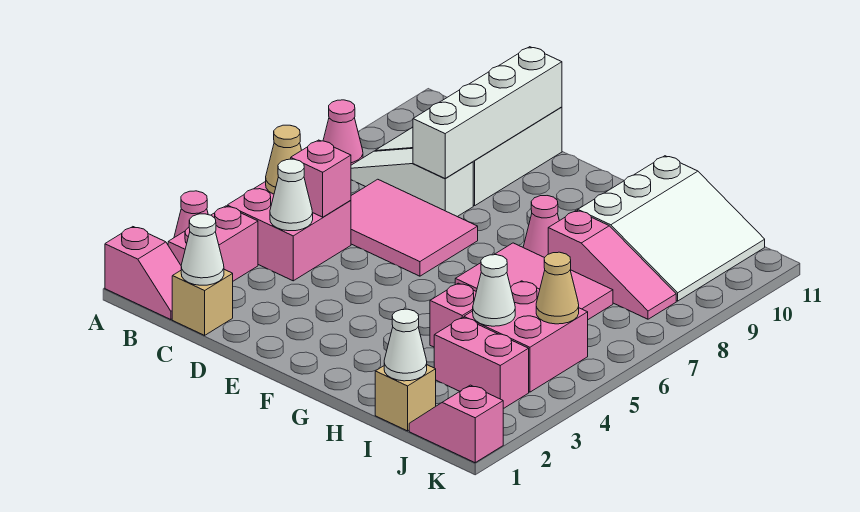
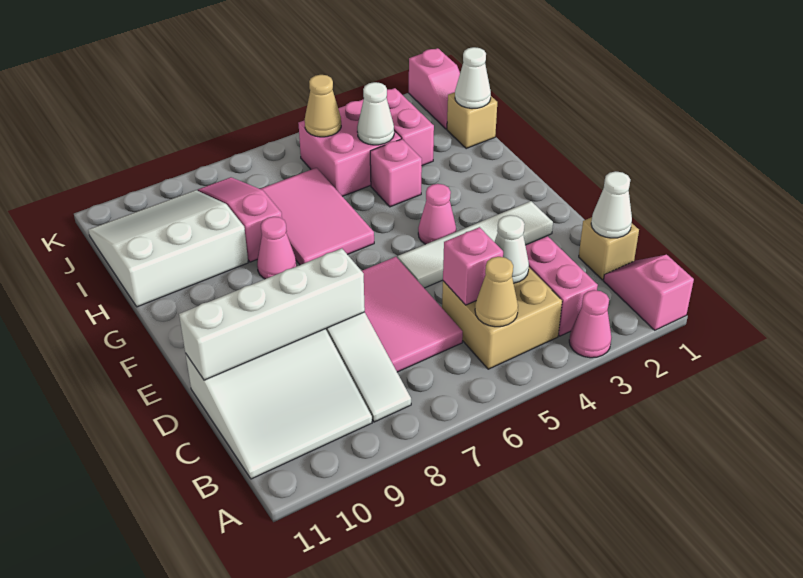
pink 1x1 cone [323,100,363,165] -> pink 1x1 cone moved to [418,184,456,244]
pink 1x2 brick [168,206,258,281] -> pink 1x2 brick turned to [525,236,598,336]
pink 2x2 brick [227,181,351,281] -> tan 2x2 brick [442,268,562,369]
none -> white 1x4 tile [398,201,553,288]

